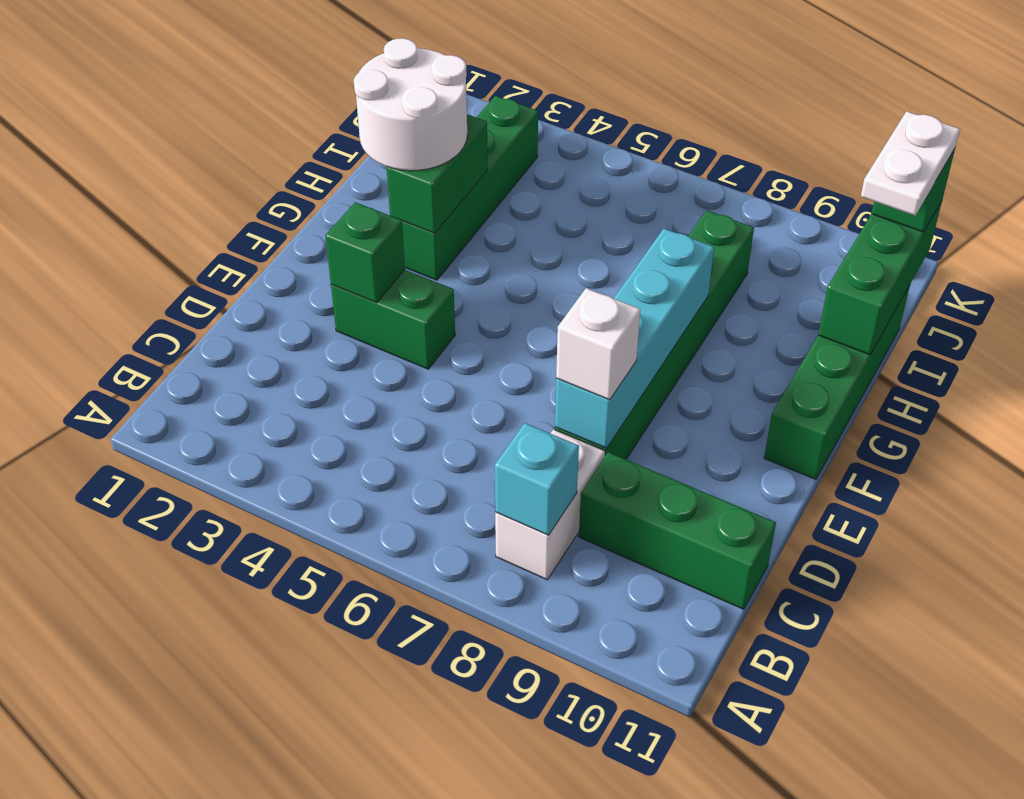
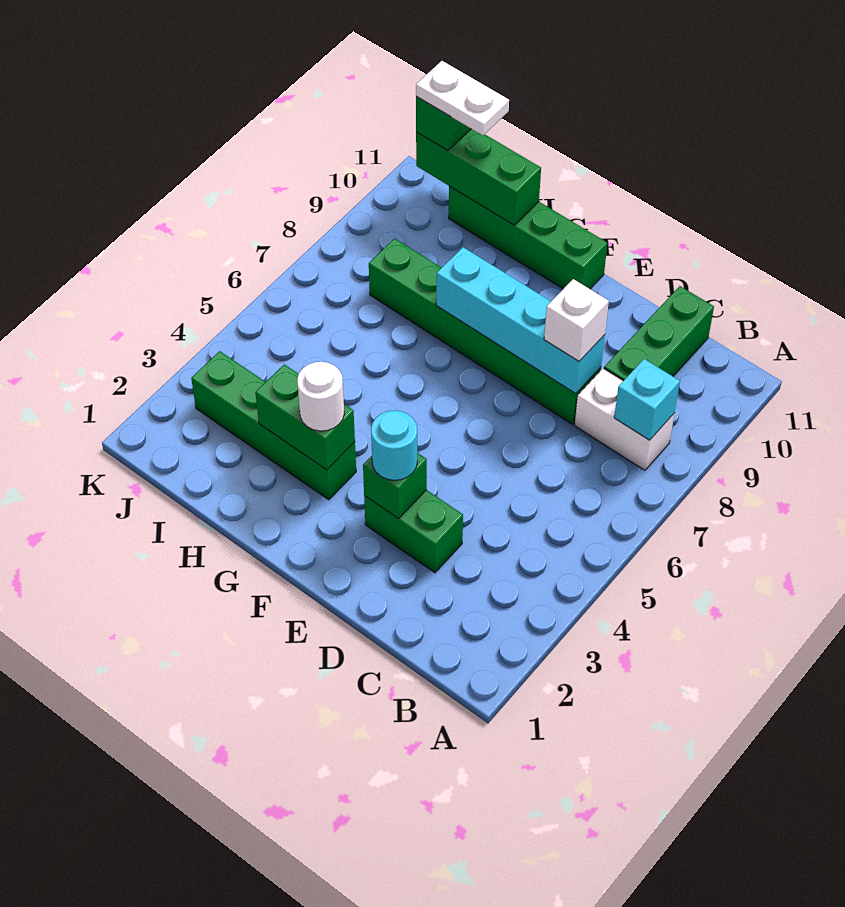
green 1x2 brick [331,270,455,369] -> green 1x2 brick turned to [364,490,463,573]
none -> cyan 1x1 round brick [371,410,417,480]
white 2x2 round brick [354,38,467,171] -> white 1x1 round brick [297,362,344,431]

